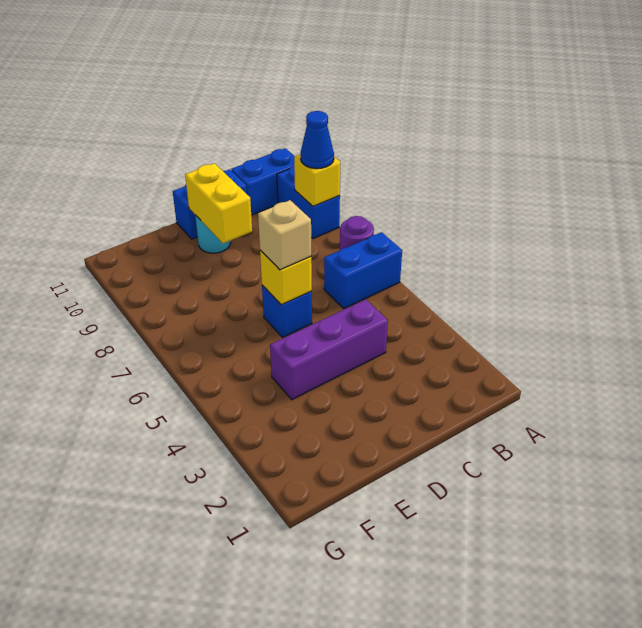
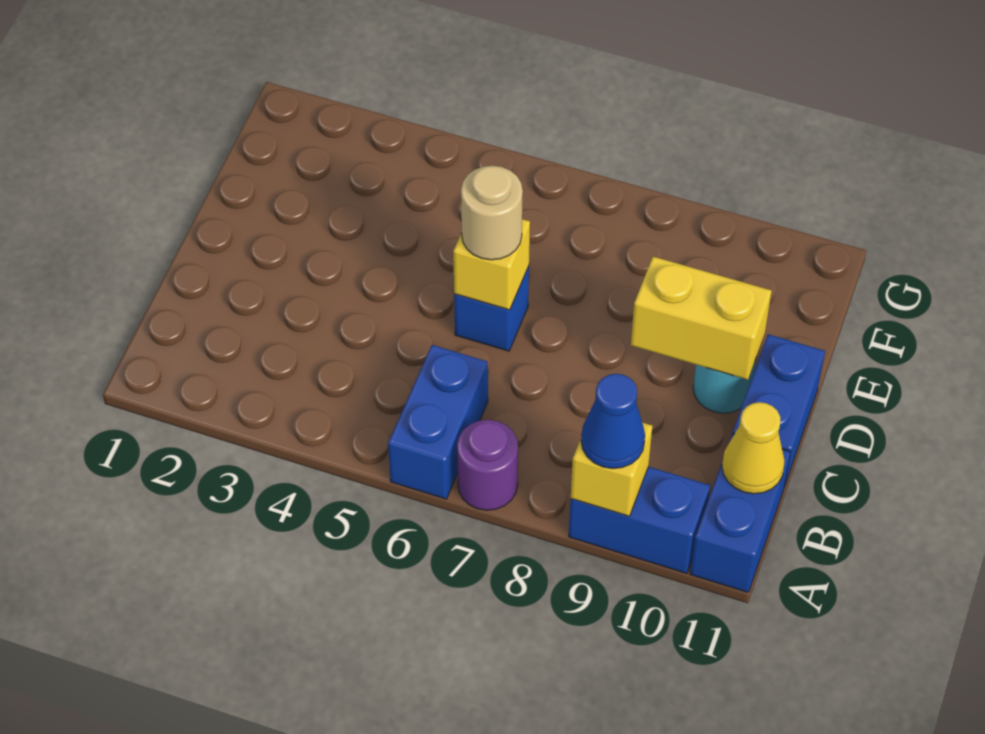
none -> yellow 1x1 cone [722,402,785,494]
purple 1x3 brick [270,299,388,400] -> none
tan 1x1 brick [258,200,311,270] -> tan 1x1 round brick [461,166,523,260]

